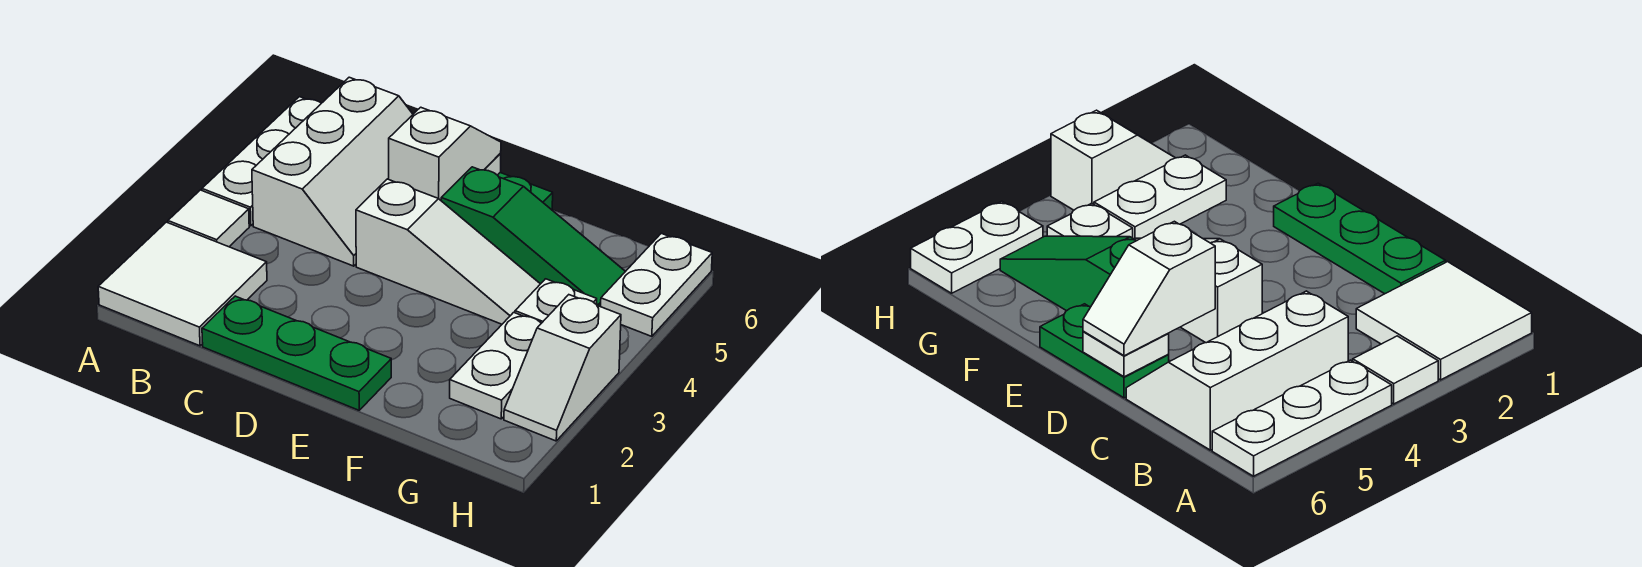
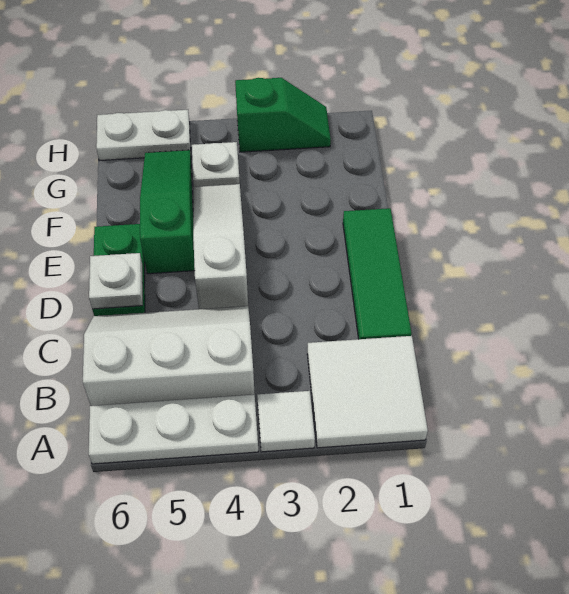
green 1x3 plate [202,296,391,410] -> green 1x3 tile [343,208,412,339]
white 1x2 slope [389,107,501,200] -> none
white 1x2 plate [450,312,541,419] -> none
white 1x2 slope [504,295,621,441] -> green 1x2 slope [235,78,331,152]

